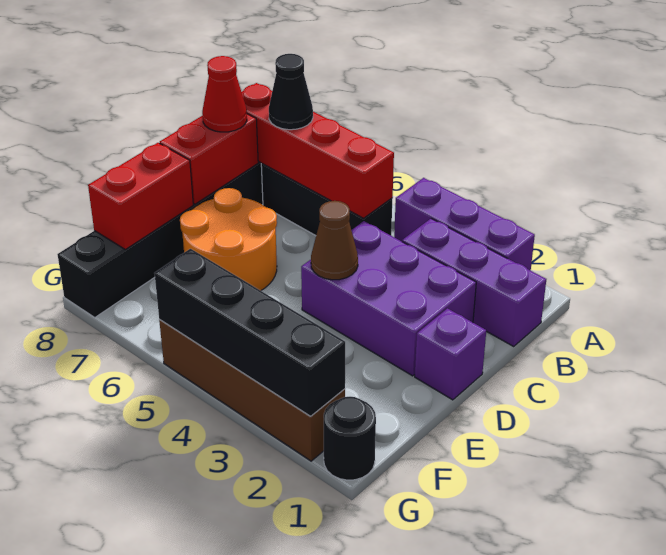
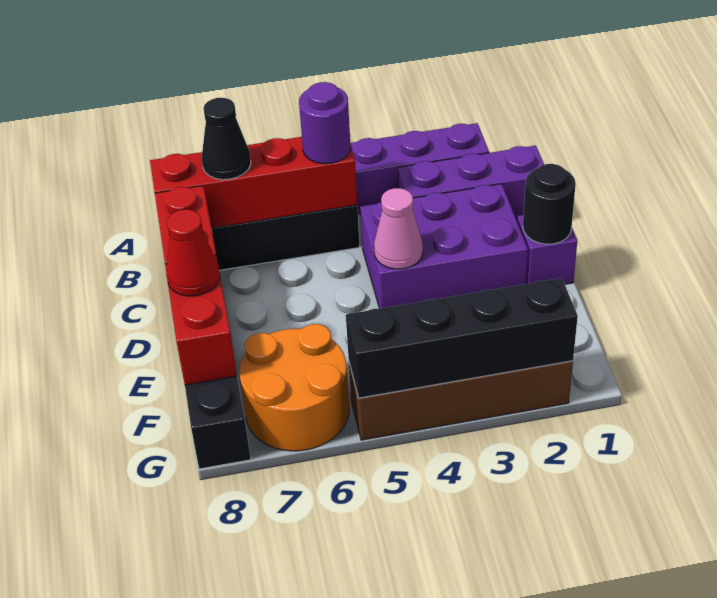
none -> purple 1x1 round brick [299,82,351,164]
red 1x1 cone [202,56,247,132] -> red 1x1 cone moved to [166,209,220,296]
brown 1x1 cone [311,201,358,280] -> pink 1x1 cone [374,188,423,269]
orange 2x2 round brick [180,188,277,291] -> orange 2x2 round brick moved to [239,324,349,451]
black 1x1 round brick [324,397,376,480] -> black 1x1 round brick moved to [523,164,576,244]

